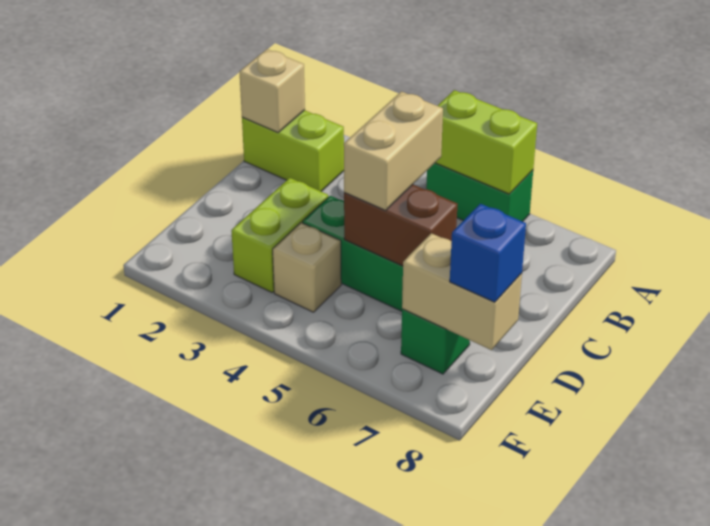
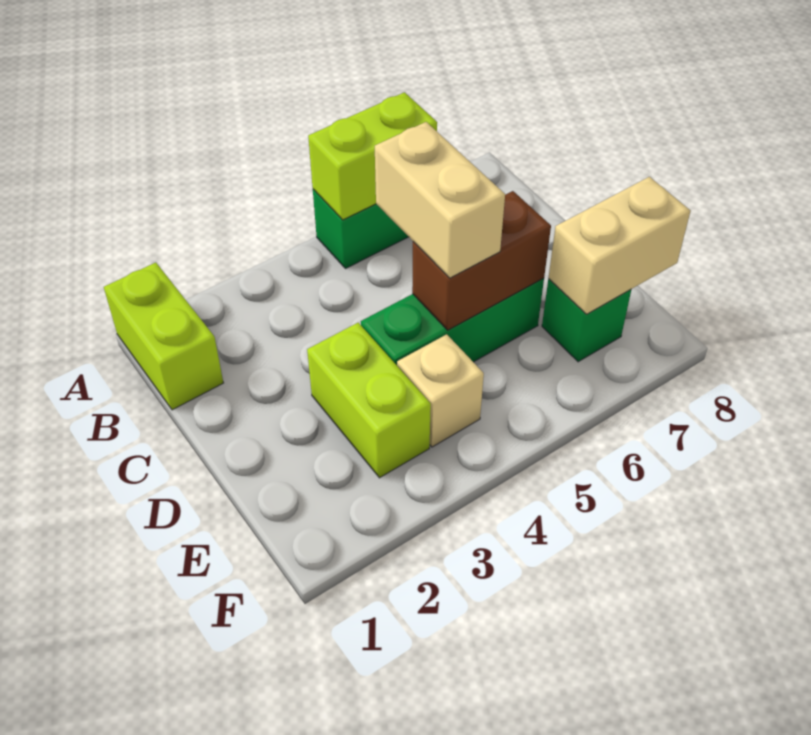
lime 1x2 brick [242,110,344,191] -> lime 1x2 brick turned to [104,263,223,410]
tan 1x1 brick [239,49,305,132] -> none
blue 1x1 brick [450,204,526,302] -> none

